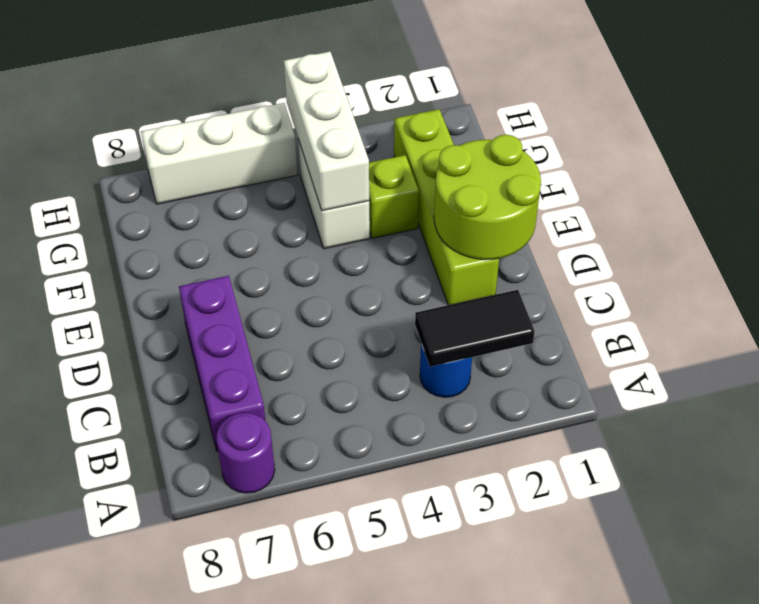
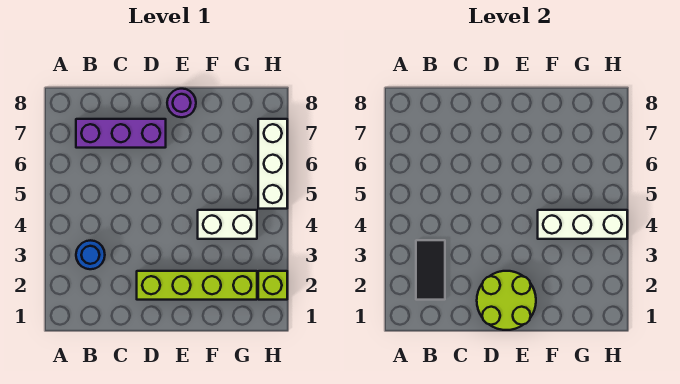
purple 1x1 round brick [217,413,275,493] -> purple 1x1 round brick moved to [167,89,196,117]
lime 1x1 brick [369,155,419,238] -> lime 1x1 brick moved to [258,271,287,300]

